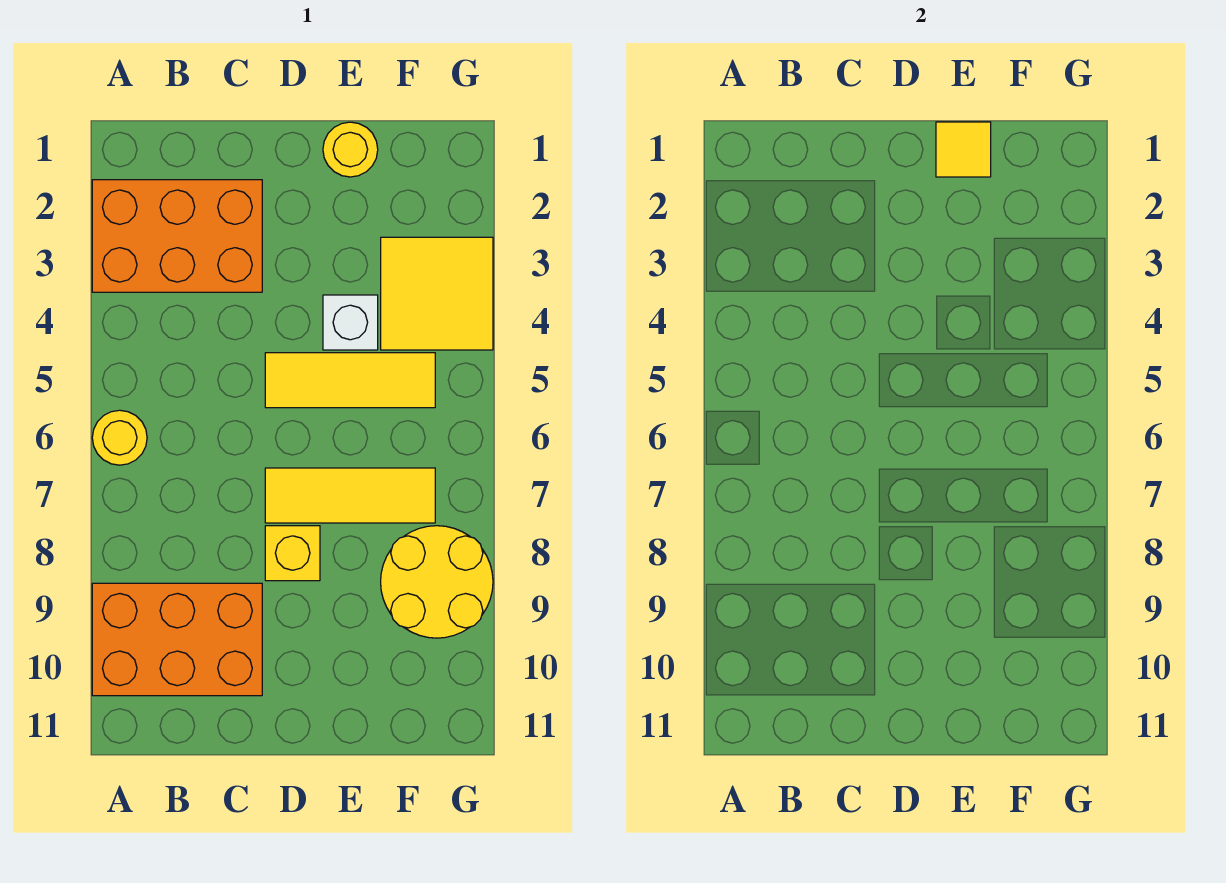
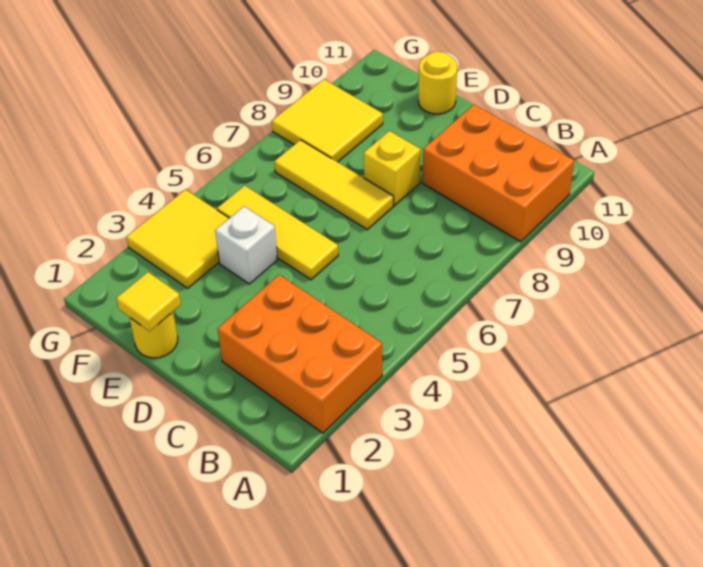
yellow 1x1 round brick [92,410,147,465] -> yellow 1x1 round brick moved to [418,52,457,114]
yellow 2x2 round brick [381,526,493,638] -> yellow 2x2 tile [272,79,383,162]

